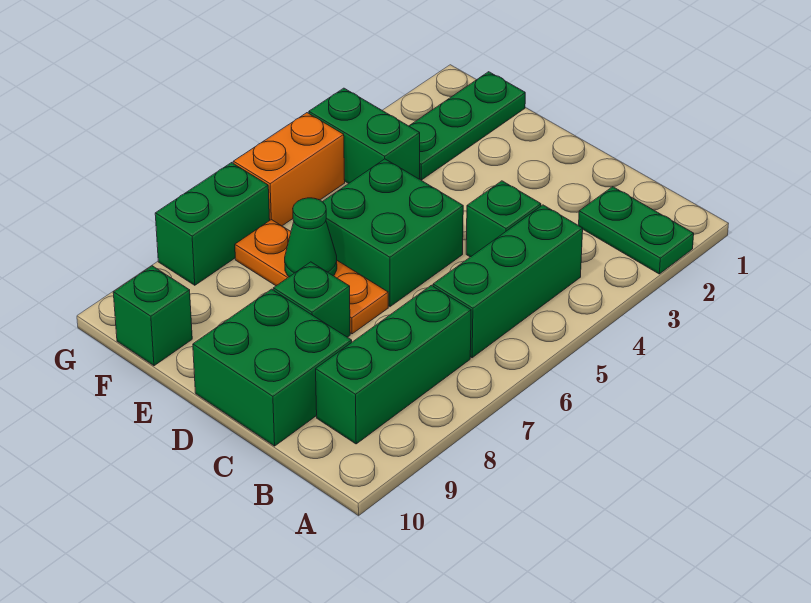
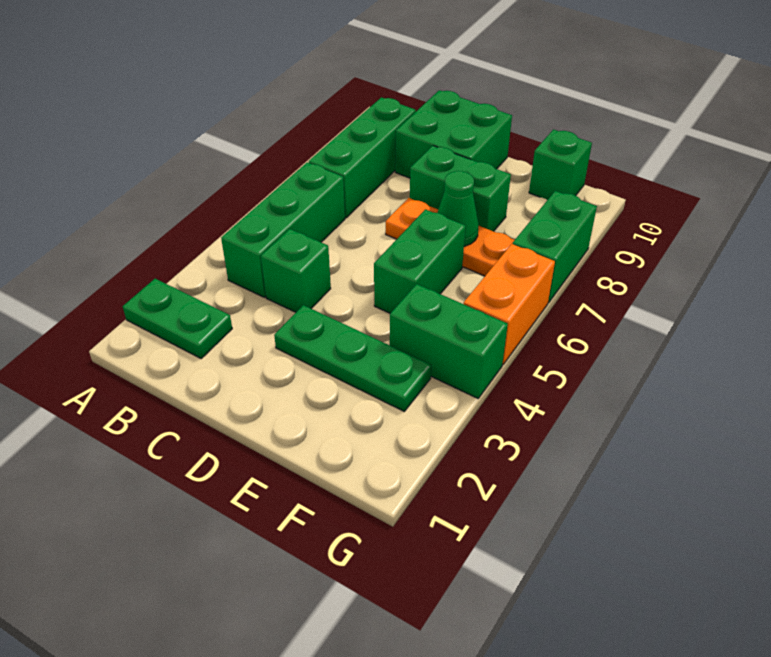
green 2x2 brick [323,159,463,306] -> green 1x2 brick [374,209,465,313]
green 1x1 brick [273,262,350,337] -> green 1x2 brick [410,146,511,231]
green 1x3 plate [409,72,525,180] -> green 1x3 plate turned to [274,305,431,411]

